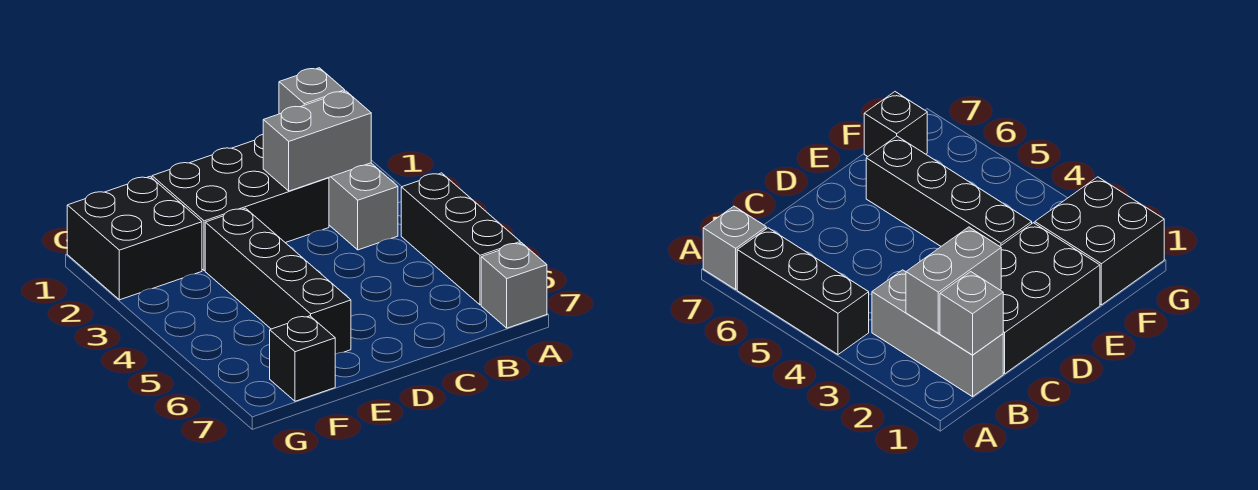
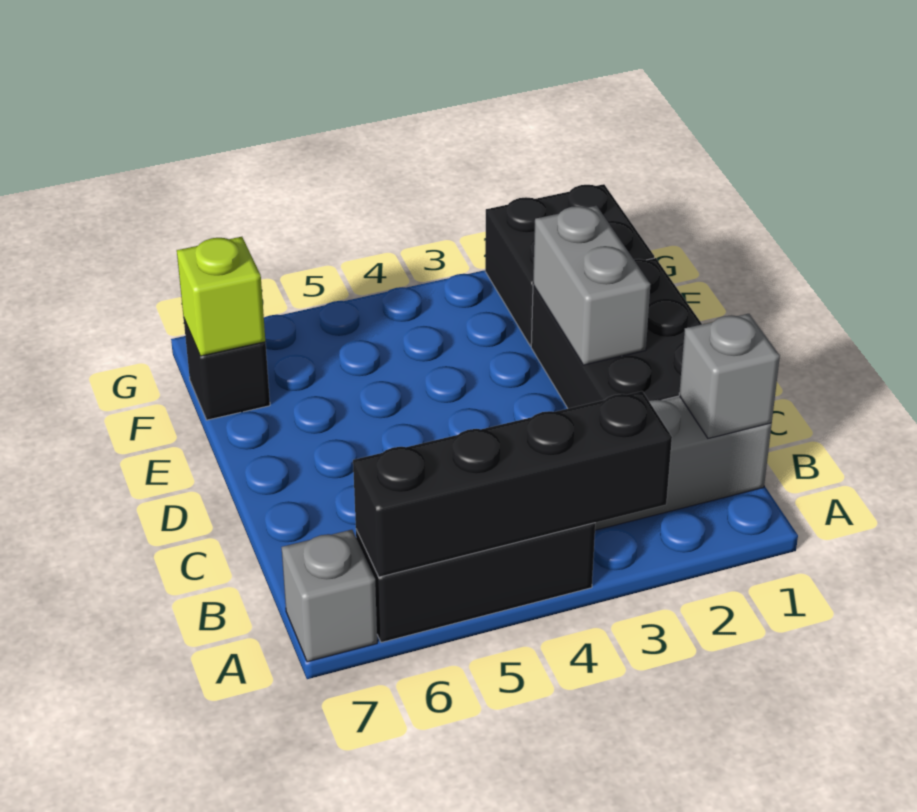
grey 1x2 brick [263,91,371,191] -> grey 1x2 brick moved to [533,206,651,365]
black 1x4 brick [205,208,351,354] -> black 1x4 brick moved to [353,391,672,577]
none -> lime 1x1 brick [177,237,265,356]

